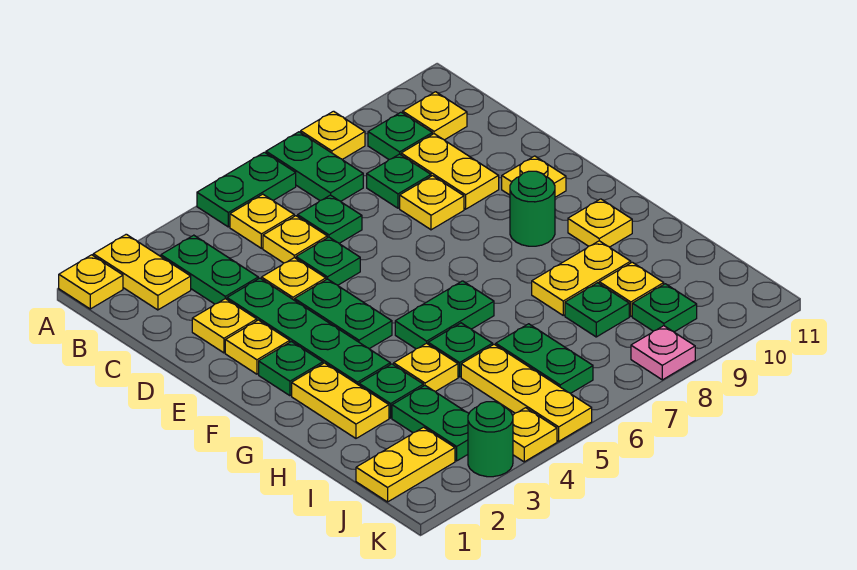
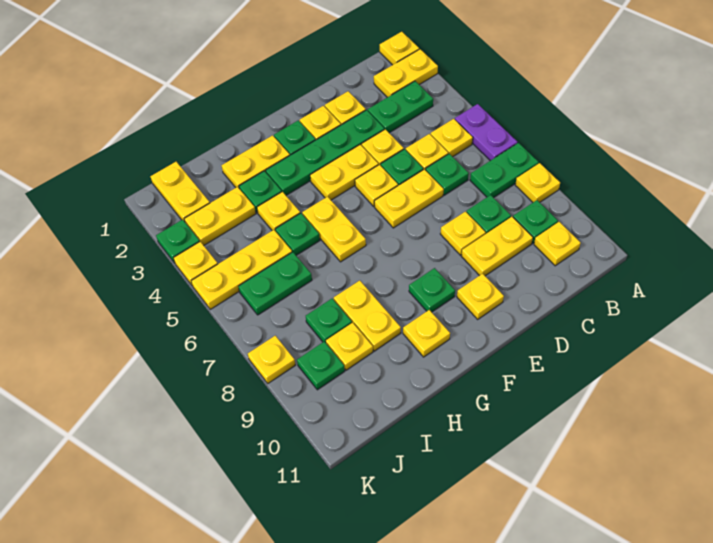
green 1x2 plate [197,152,296,227] -> purple 1x2 plate [455,104,517,161]
none -> yellow 1x2 plate [374,169,444,228]
green 1x2 plate [295,279,392,349] -> yellow 1x2 plate [310,145,378,200]
none -> yellow 1x1 plate [355,165,398,206]
green 1x1 round brick [510,171,555,246] -> green 1x1 plate [409,268,455,312]
green 1x2 plate [395,281,494,349] -> yellow 1x2 plate [302,197,366,262]
green 1x2 plate [392,386,469,461] -> yellow 1x2 plate [184,187,256,245]
green 1x1 round brick [468,402,513,477] -> green 1x1 plate [156,220,200,263]
pink 1x1 plate [631,326,695,380] -> yellow 1x1 plate [248,336,295,383]

